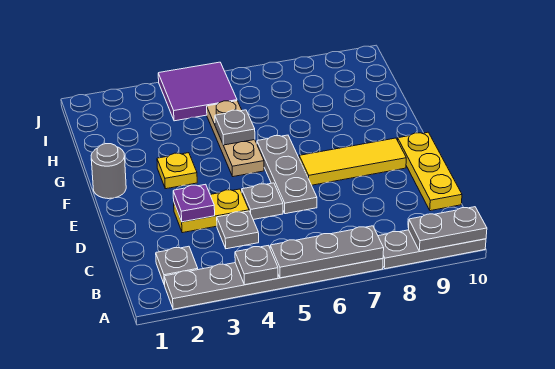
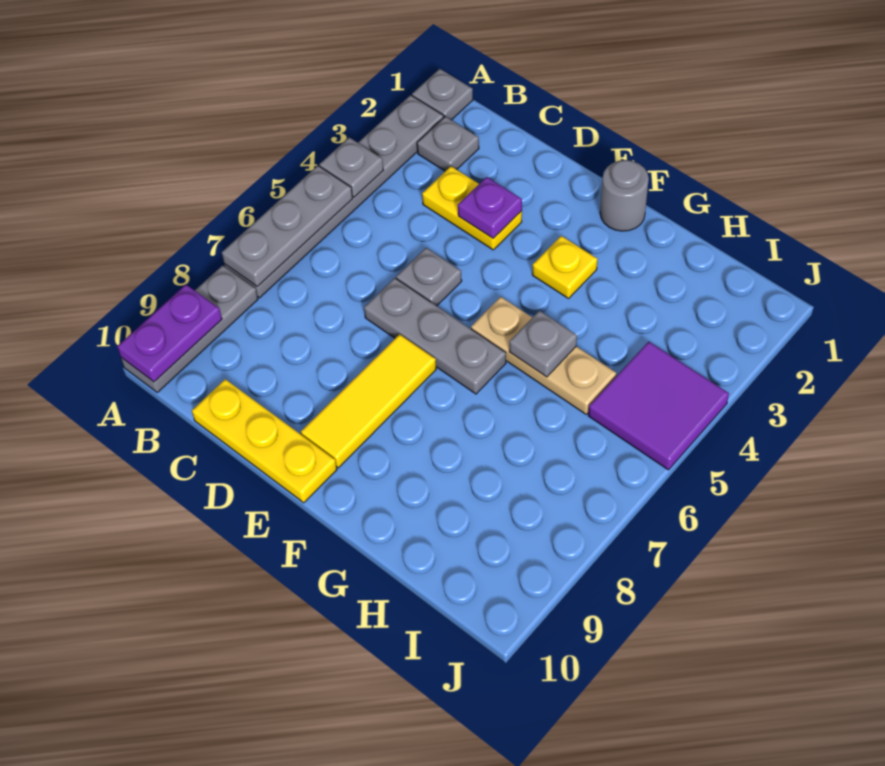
grey 1x2 plate [409,207,487,251] -> purple 1x2 plate [117,285,222,382]
grey 1x1 plate [217,211,259,249] -> grey 1x1 plate moved to [412,69,473,120]
yellow 1x2 plate [174,189,249,233] -> yellow 1x2 plate turned to [422,166,522,250]

